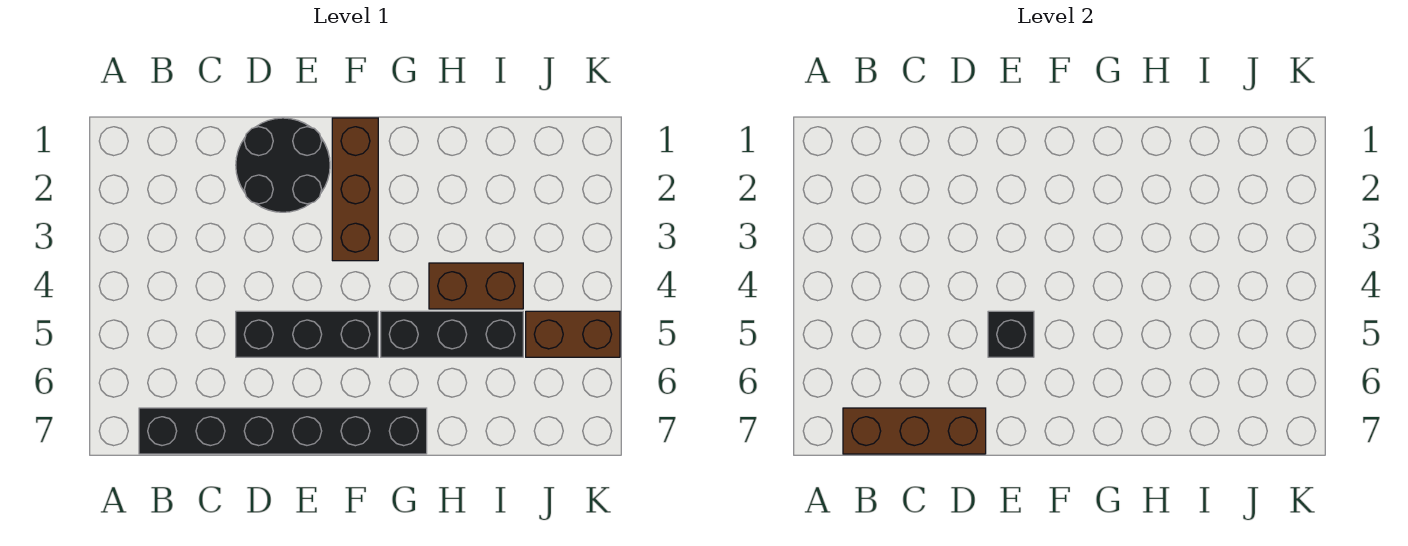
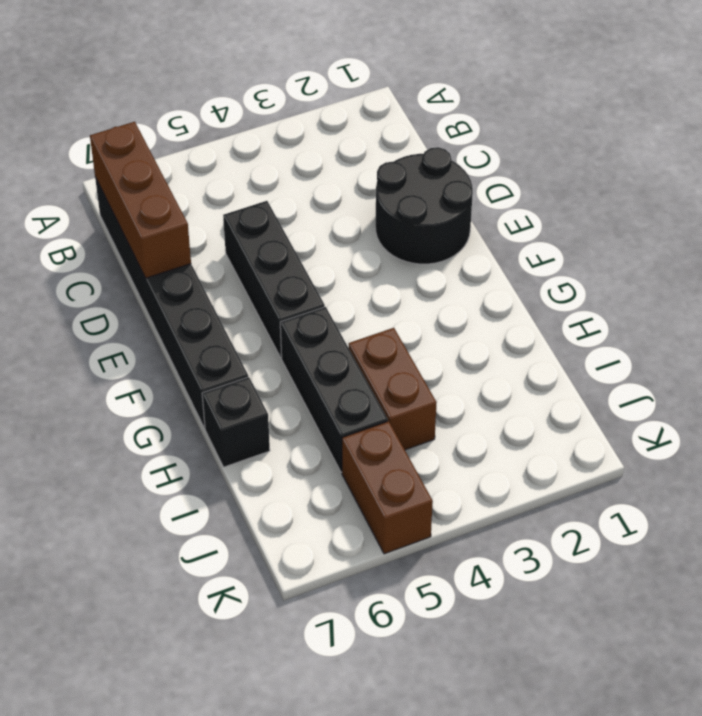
black 1x1 brick [988,311,1034,357] -> black 1x1 brick moved to [202,377,270,467]
brown 1x3 brick [332,118,378,261] -> none

